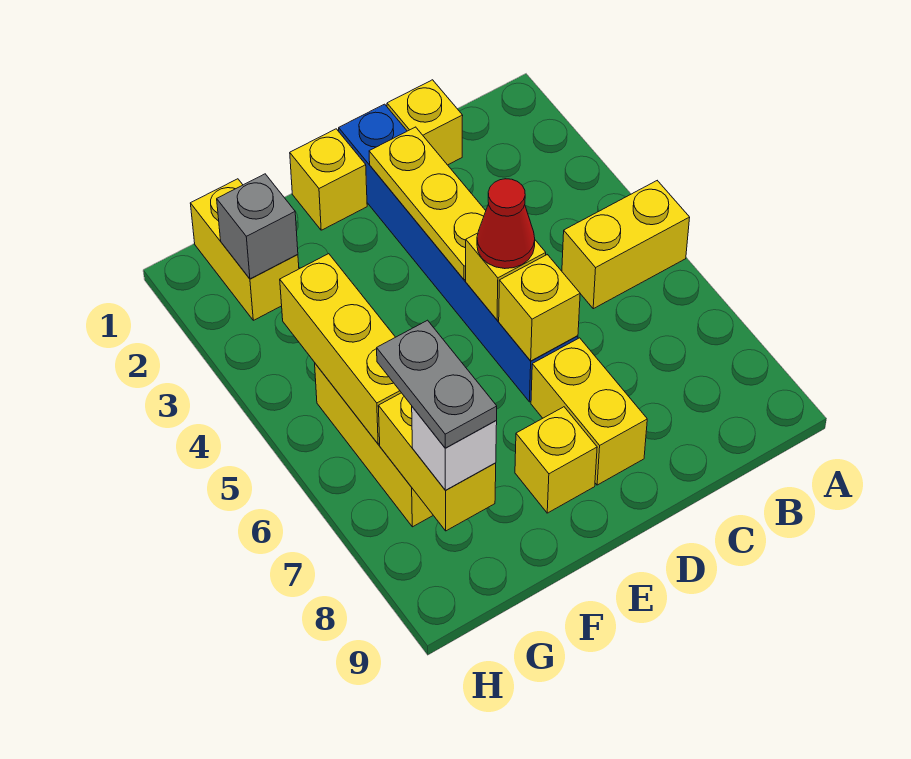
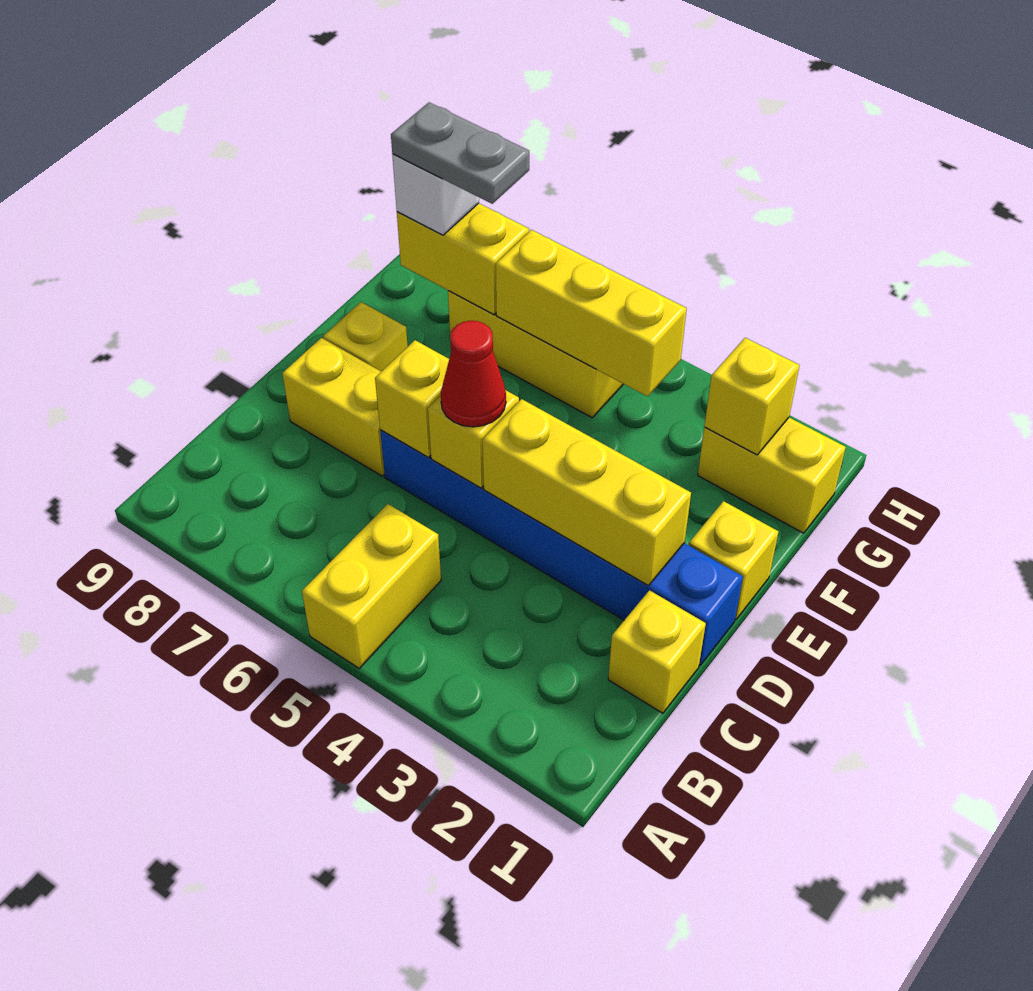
yellow 1x3 plate [369,127,486,280] -> yellow 1x3 brick [483,399,691,586]
grey 1x1 brick [217,174,298,279] -> yellow 1x1 brick [704,338,799,455]

